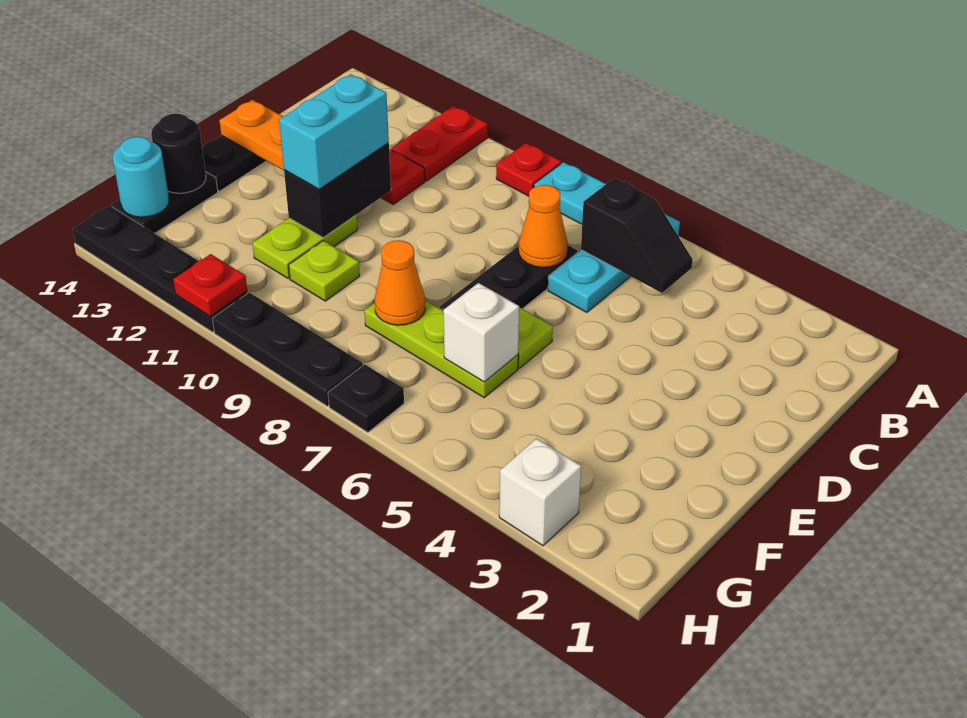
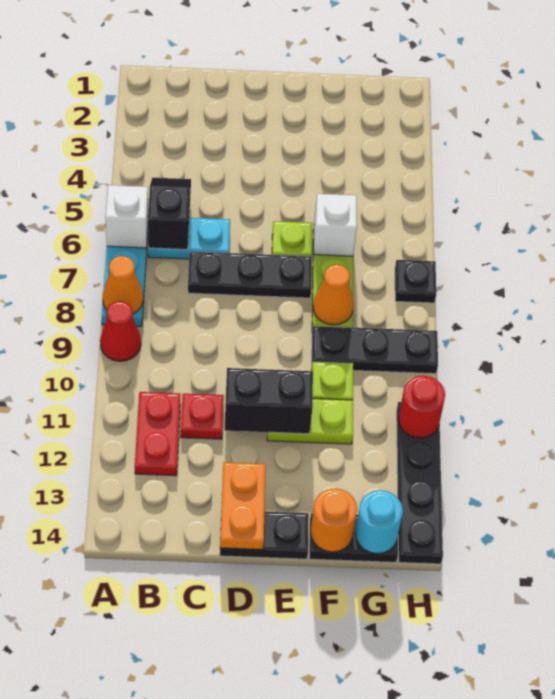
red 1x1 plate [496,143,562,196] -> red 1x1 cone [100,301,141,361]
red 1x2 plate [392,106,488,181] -> red 1x2 plate turned to [135,392,180,476]
orange 1x1 cone [518,185,568,268] -> orange 1x1 cone moved to [103,256,143,314]
cyan 1x2 brick [279,74,389,189] -> none
black 1x1 round brick [151,114,206,193] -> orange 1x1 round brick [311,489,357,552]
white 1x1 brick [499,438,581,546] -> white 1x1 brick moved to [106,185,148,248]
black 1x3 plate [212,293,363,406] -> black 1x3 plate turned to [312,326,438,374]
red 1x1 plate [173,254,247,316] -> red 1x1 round brick [399,376,445,438]

